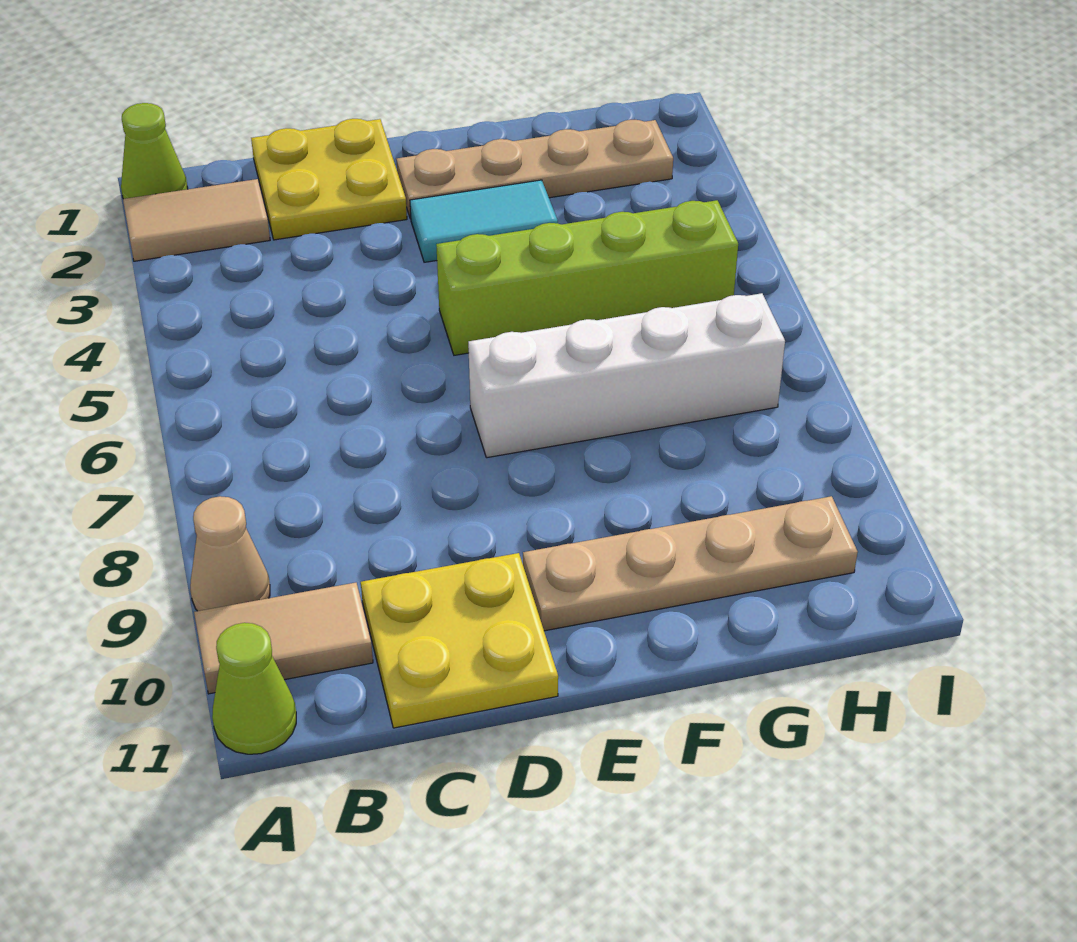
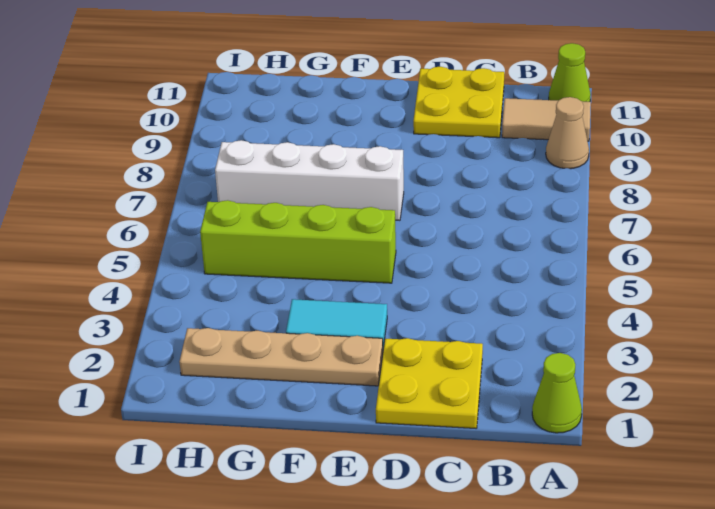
tan 1x2 tile [123,179,270,261] -> none
tan 1x4 plate [523,496,858,631] -> none

